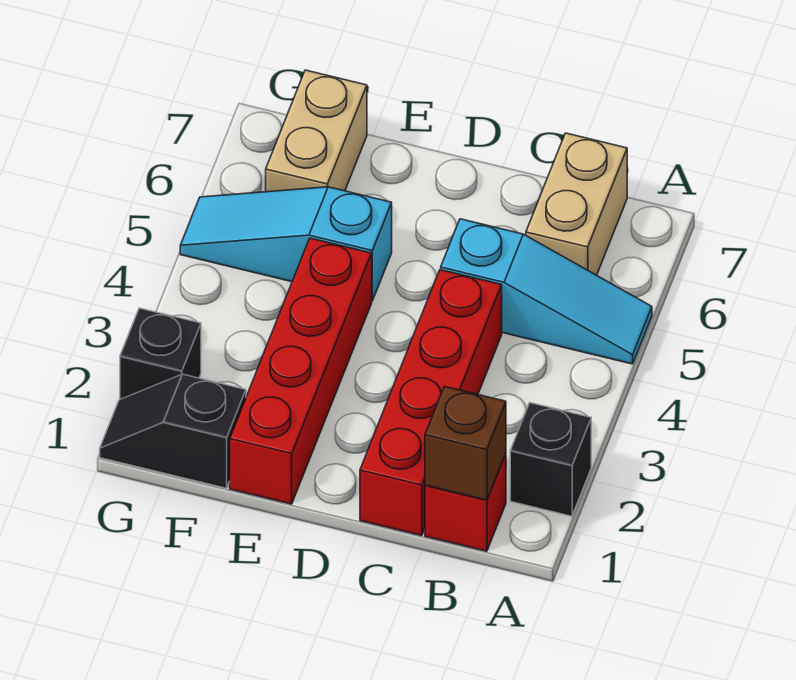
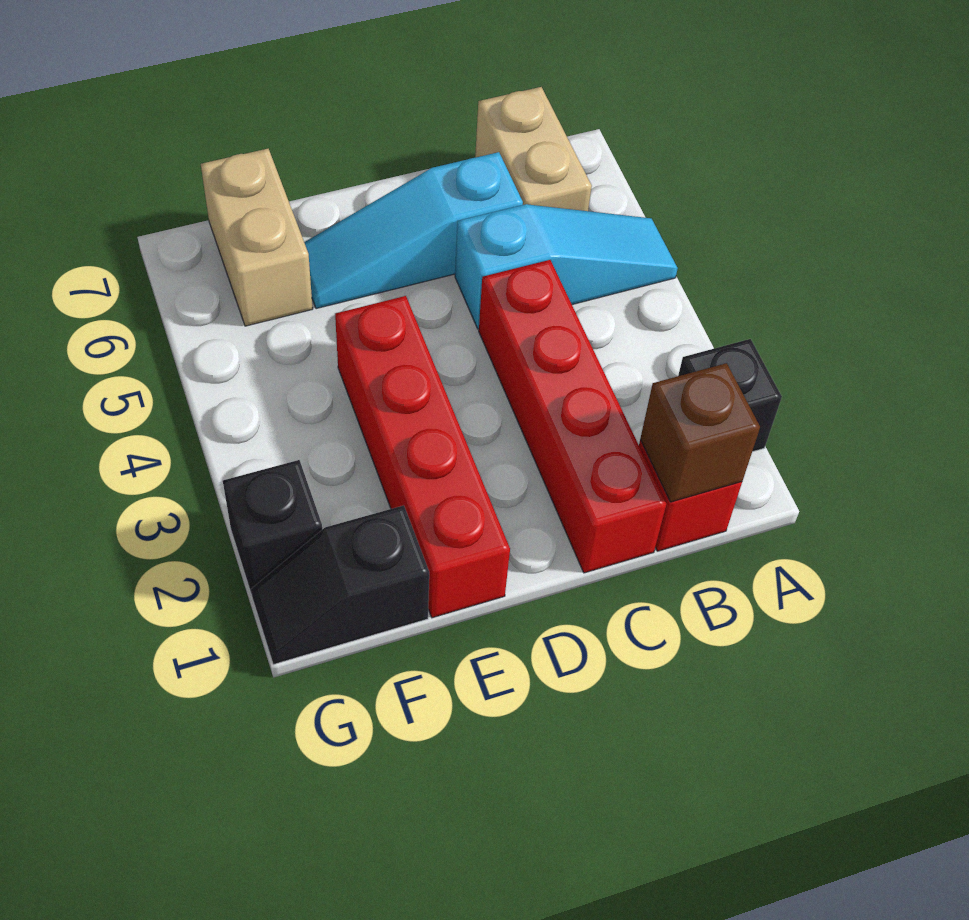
cyan 1x3 slope [180,187,392,301] -> cyan 1x3 slope moved to [304,152,523,309]

